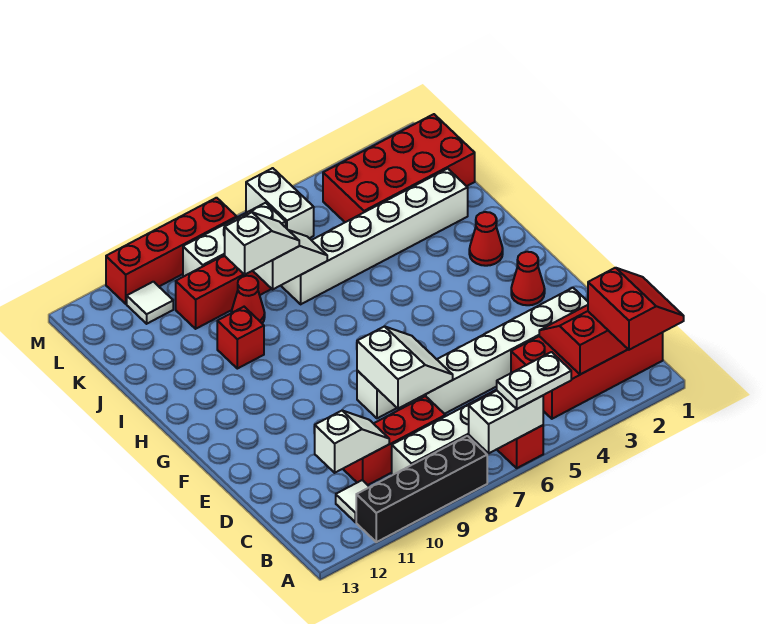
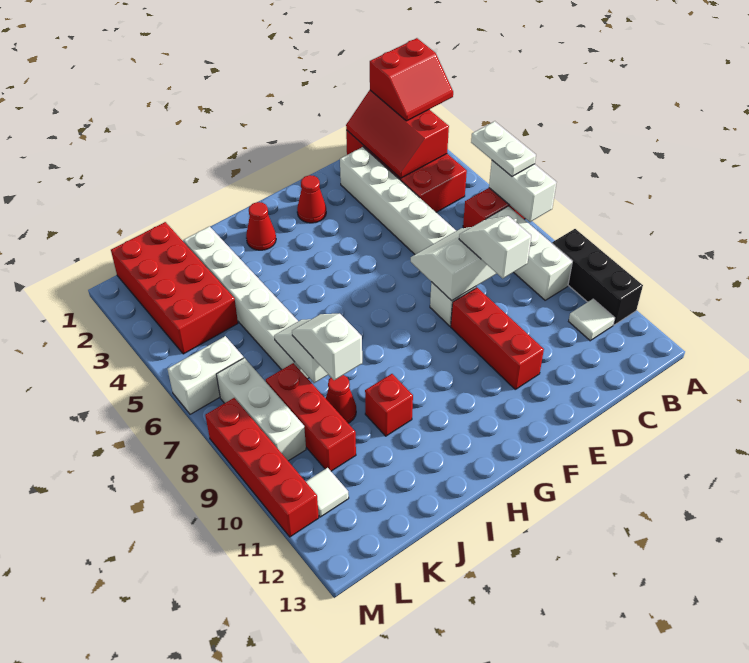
red 2x2 slope [588,268,684,350] -> red 2x2 slope turned to [370,38,453,121]
black 1x4 brick [356,436,487,542] -> black 1x3 brick [552,229,643,325]
red 1x3 brick [343,396,445,485] -> red 1x3 brick moved to [451,288,544,389]
white 1x2 slope [315,411,389,473] -> white 1x2 slope moved to [459,216,531,278]

